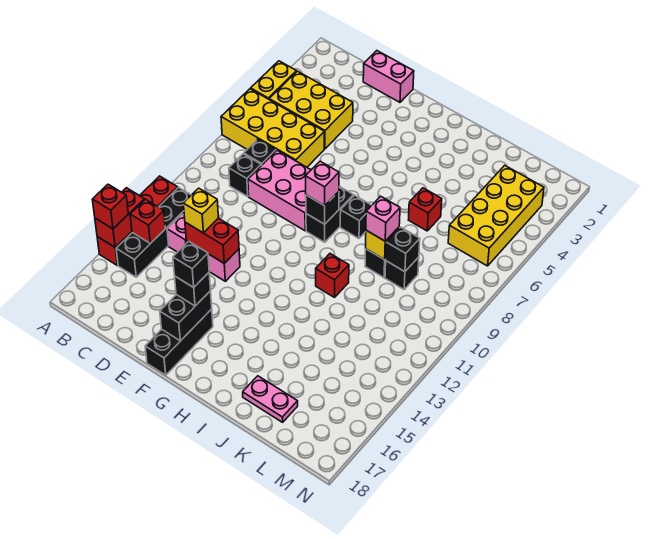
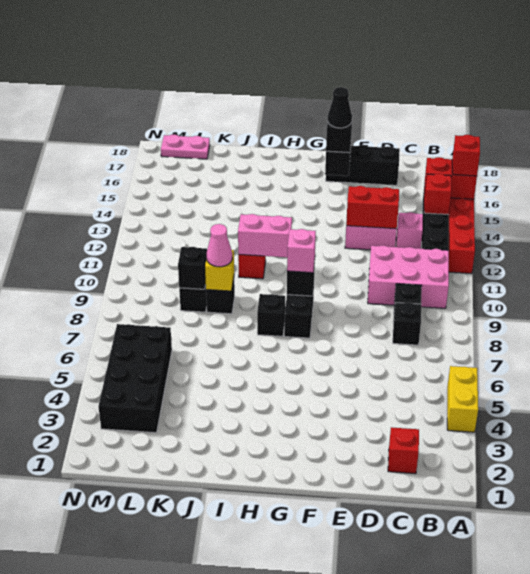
yellow 2x4 brick [221,89,324,167] -> none
red 1x2 brick [95,188,145,247] -> red 1x2 brick turned to [424,157,477,199]
yellow 2x3 brick [269,71,353,149] -> none
pink 1x2 brick [363,51,414,102] -> pink 1x2 brick moved to [238,214,292,257]
pink 2x3 brick [248,150,311,231] -> pink 2x3 brick moved to [368,245,449,308]
yellow 1x1 brick [183,188,218,233] -> none
black 1x3 brick [145,309,213,375] -> black 1x3 brick turned to [326,145,400,185]
black 1x1 brick [173,241,209,288] -> black 1x1 cone [328,87,352,128]
red 1x1 brick [409,188,442,231] -> red 1x1 brick moved to [388,427,419,474]
pink 1x1 brick [366,196,400,241] -> pink 1x1 cone [206,224,232,267]
pink 1x2 plate [243,376,298,422] -> pink 1x2 plate moved to [161,135,210,159]
yellow 2x4 brick [448,165,544,266] -> black 2x4 brick [98,324,172,433]

